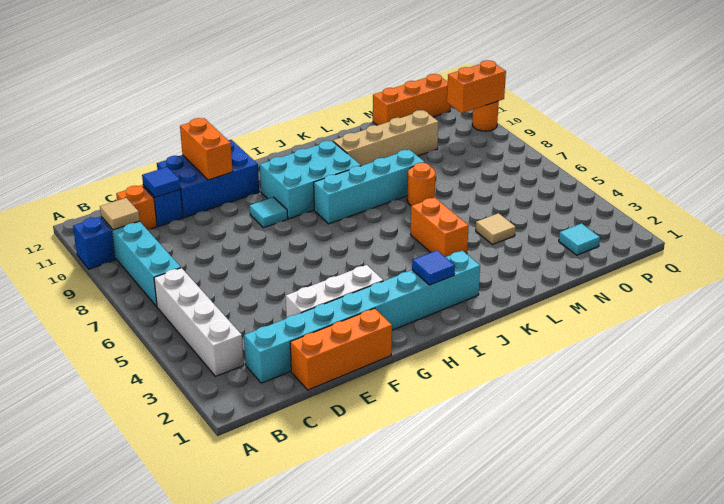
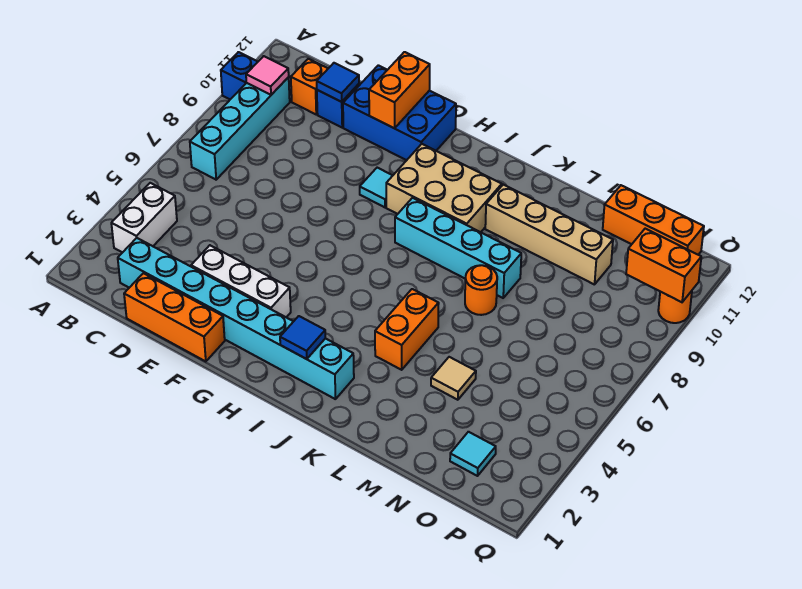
white 1x4 brick [154,268,244,376] -> white 1x2 brick [111,183,177,253]
tan 1x1 tile [100,198,140,230] -> pink 1x1 tile [246,56,289,95]
cyan 2x3 brick [260,141,361,219] -> tan 2x3 brick [386,144,502,232]

